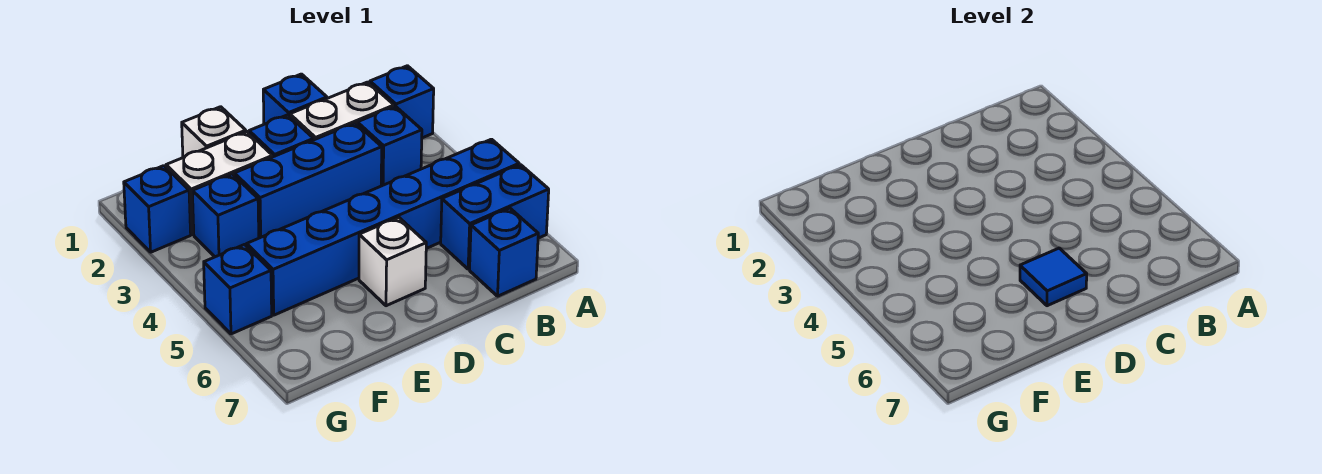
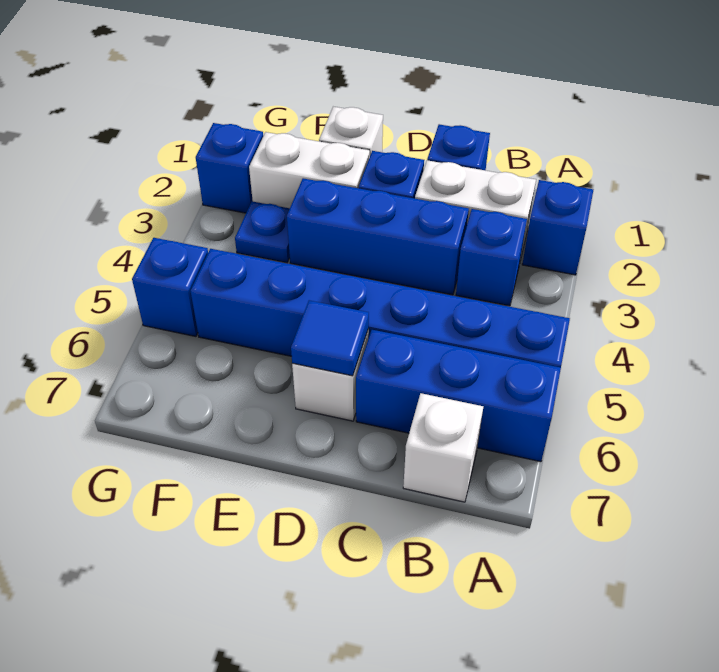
blue 1x2 brick [441,165,549,269] -> blue 1x3 brick [356,330,561,462]
blue 1x1 brick [470,208,538,296] -> white 1x1 brick [403,393,483,502]
blue 1x1 brick [192,174,259,257] -> blue 1x1 plate [235,201,290,263]

